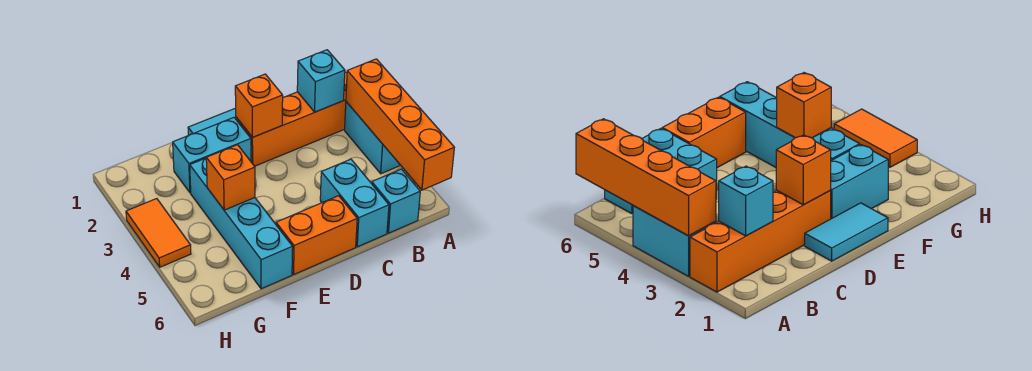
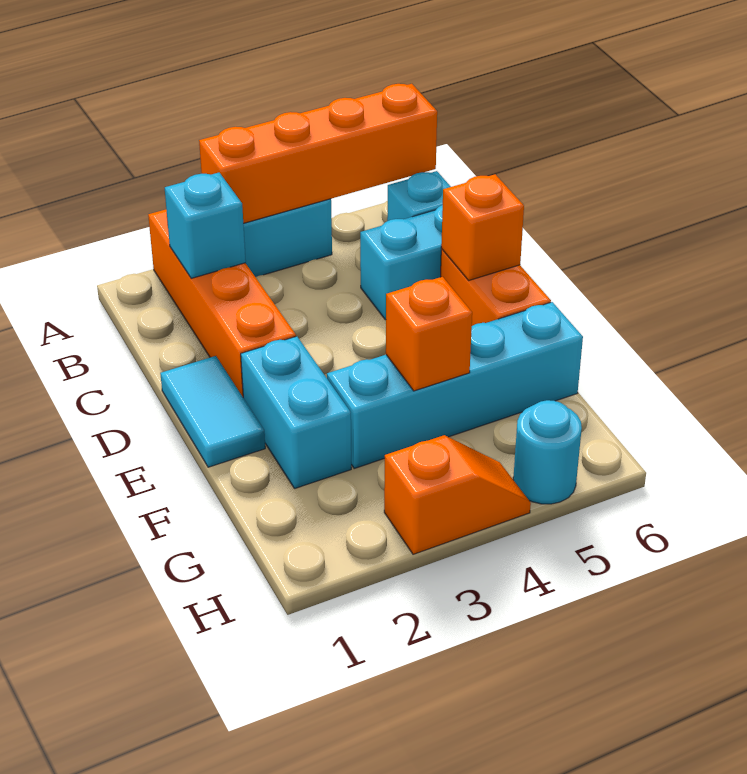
orange 1x1 brick [235,74,283,137] -> orange 1x1 brick moved to [441,174,524,281]
orange 1x2 tile [126,199,191,267] -> orange 1x2 slope [384,435,531,554]
none -> cyan 1x1 round brick [513,400,582,504]

